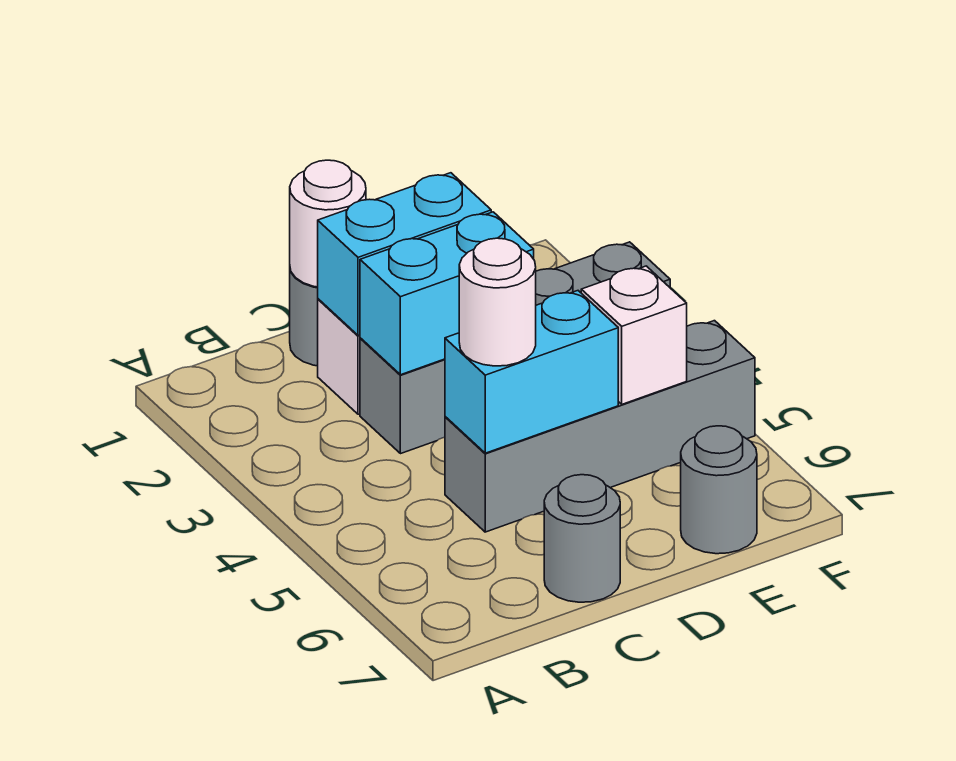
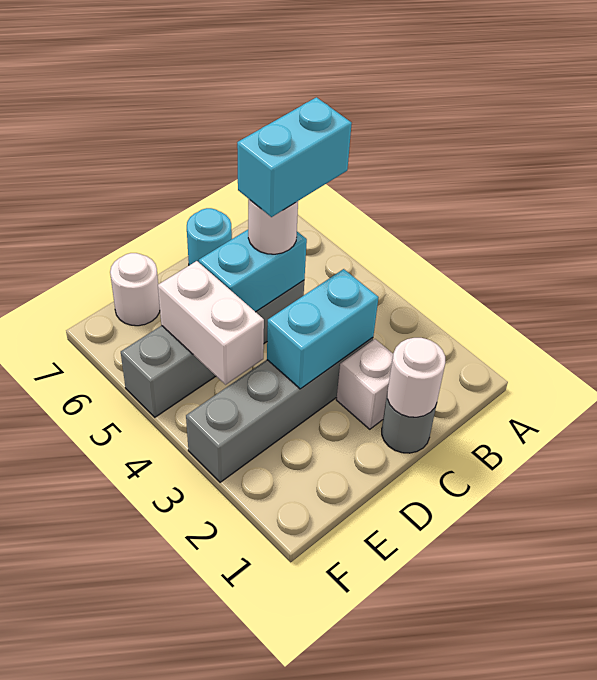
cyan 1x2 brick [318,173,491,335] -> cyan 1x2 brick moved to [237,97,352,217]
grey 1x1 round brick [544,475,620,602] -> cyan 1x1 round brick [187,208,232,265]
white 1x1 brick [581,266,687,404] -> white 1x2 brick [158,261,264,385]
grey 1x1 round brick [681,426,757,554] -> white 1x1 round brick [110,253,160,326]

